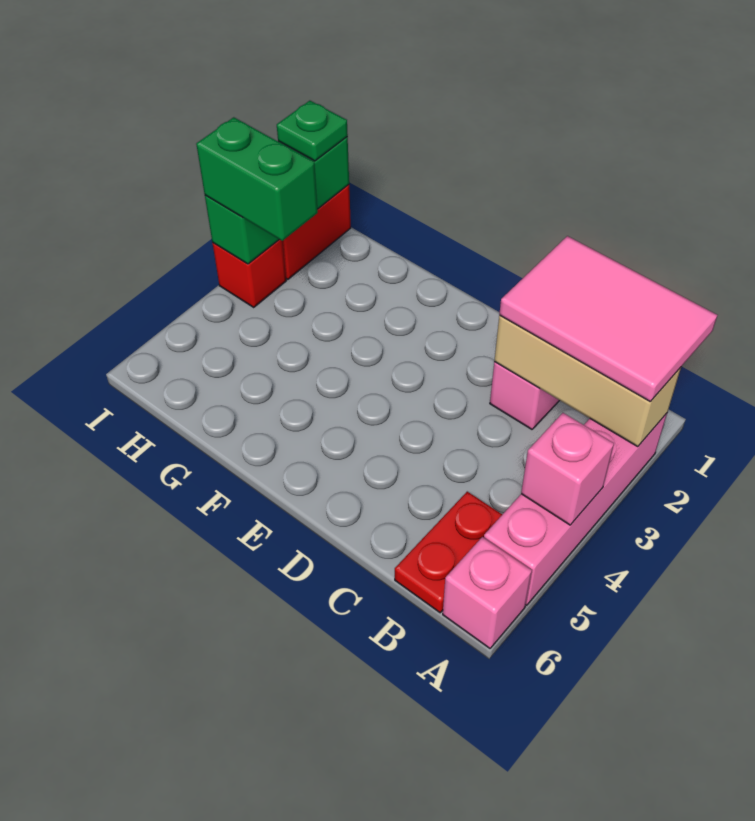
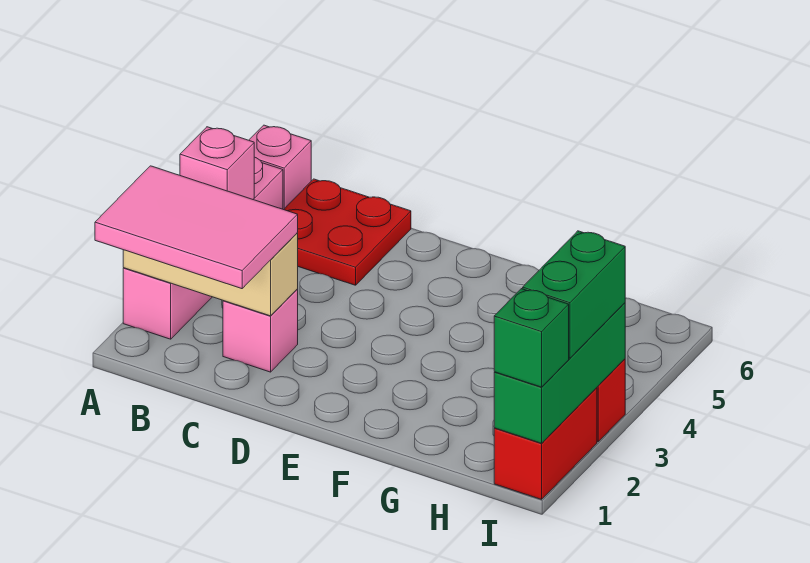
red 1x2 plate [395,492,502,613] -> red 2x2 plate [284,179,411,285]
green 1x2 brick [196,117,318,241] -> green 1x2 brick turned to [523,231,625,358]
green 1x1 plate [277,101,348,161] -> green 1x1 brick [494,289,569,387]

